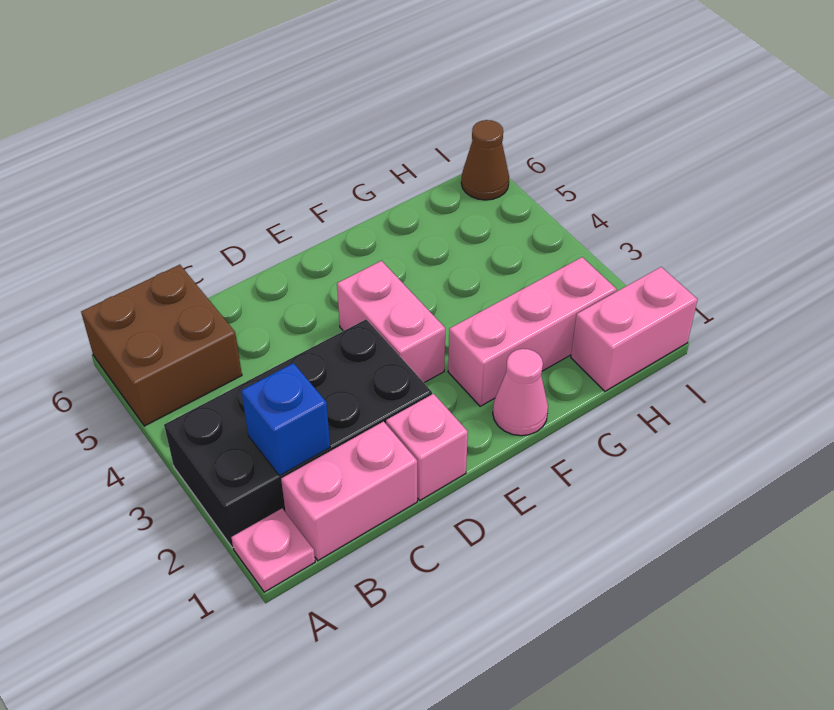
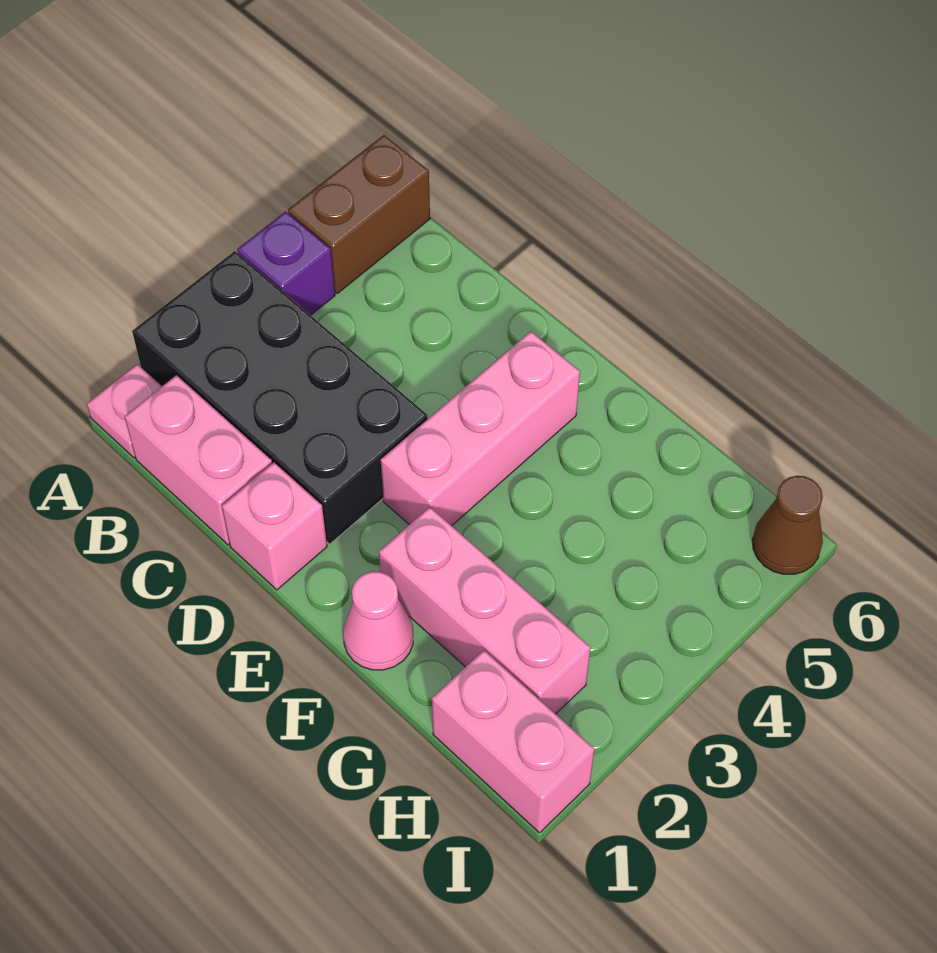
none -> purple 1x1 brick [237,211,335,315]
brown 2x2 brick [81,265,242,426] -> brown 1x2 brick [288,135,430,293]
blue 1x1 brick [241,363,330,476] -> none
pink 1x2 brick [337,261,445,383] -> pink 1x3 brick [381,331,580,526]

